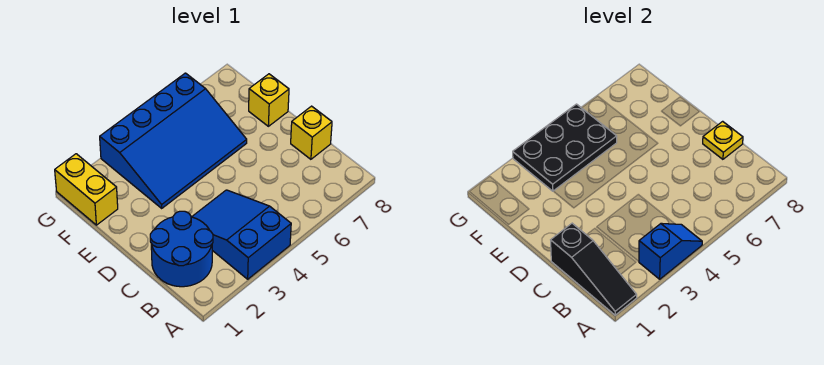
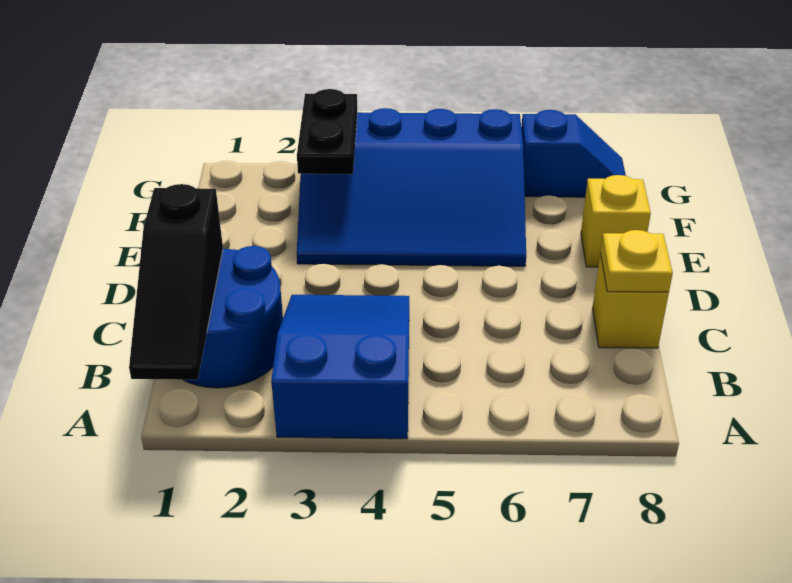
blue 1x2 slope [639,223,702,279] -> blue 1x2 slope moved to [521,110,626,197]
yellow 1x2 brick [55,154,118,225] -> none
black 2x3 plate [513,104,617,191] -> black 1x2 plate [297,89,357,174]

